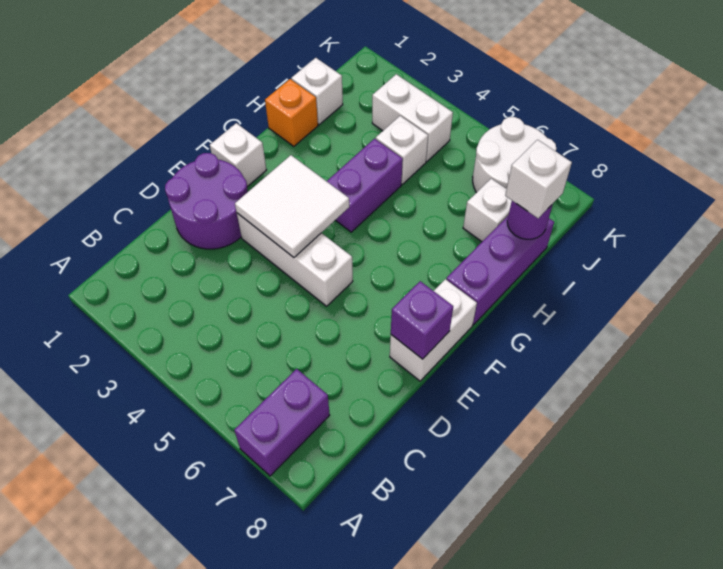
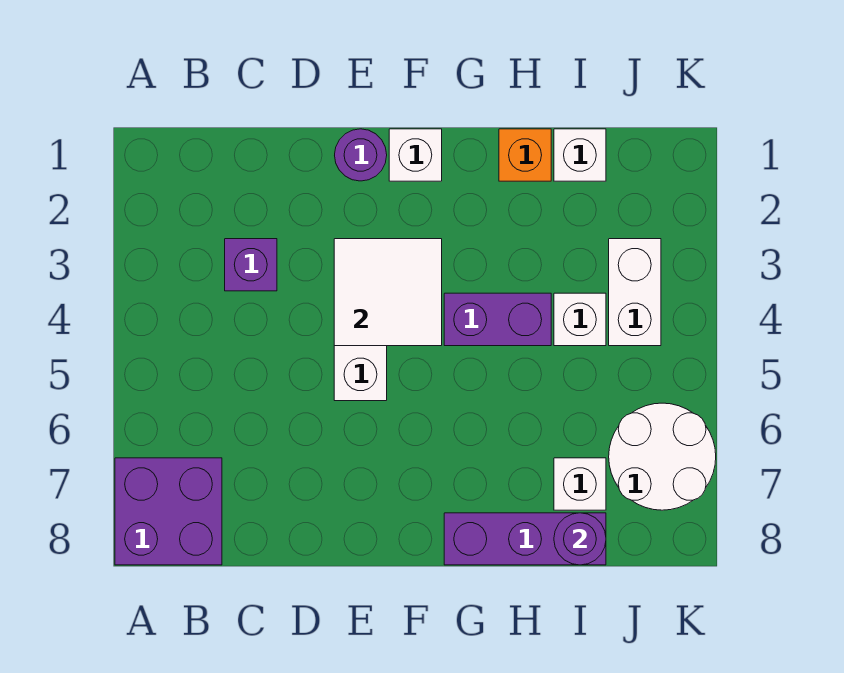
purple 1x2 brick [234,369,330,476] -> purple 2x2 brick [115,458,222,565]
purple 2x2 round brick [165,153,247,249] -> purple 1x1 round brick [335,129,387,181]
white 1x2 brick [390,279,477,381] -> none
purple 1x1 brick [391,281,453,359] -> purple 1x1 brick moved to [225,239,277,291]
white 1x1 brick [505,140,572,218] -> none

